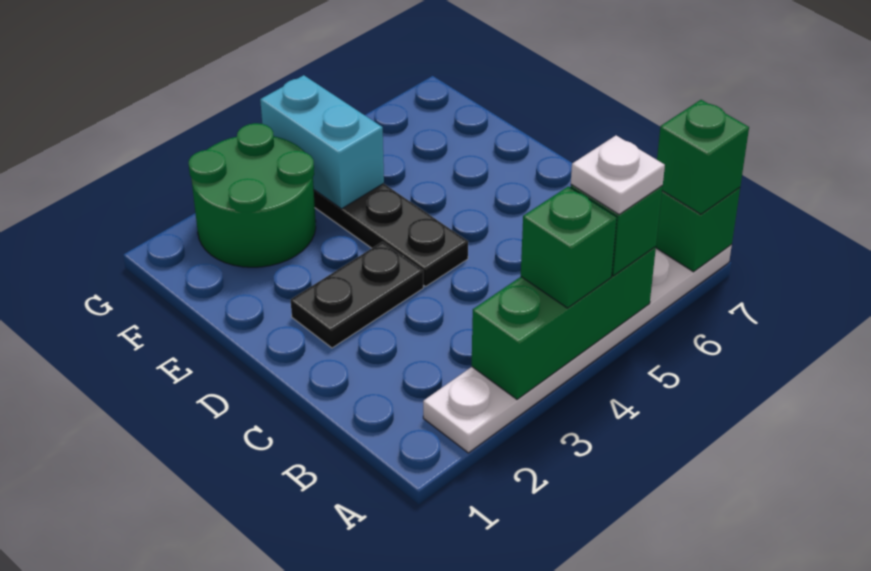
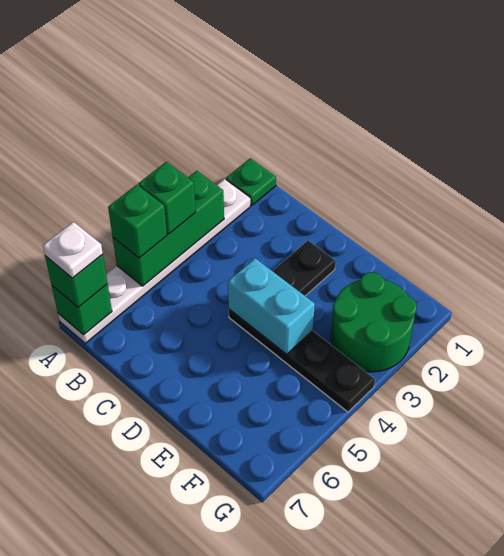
none -> green 1x1 plate [226,158,276,205]
white 1x1 plate [571,135,665,214] -> white 1x1 plate moved to [43,222,103,278]
cyan 1x2 brick [260,75,384,209] -> cyan 1x2 brick moved to [228,258,315,354]

